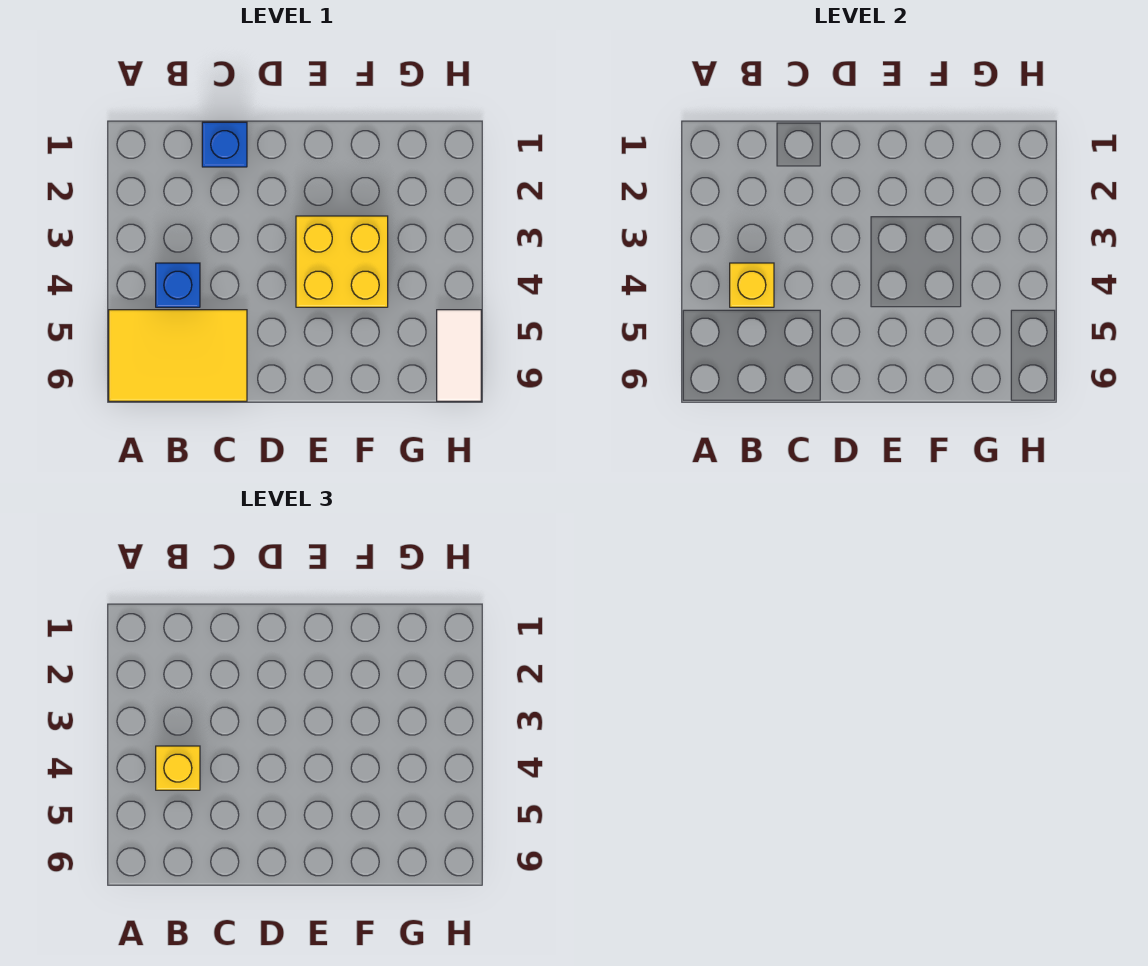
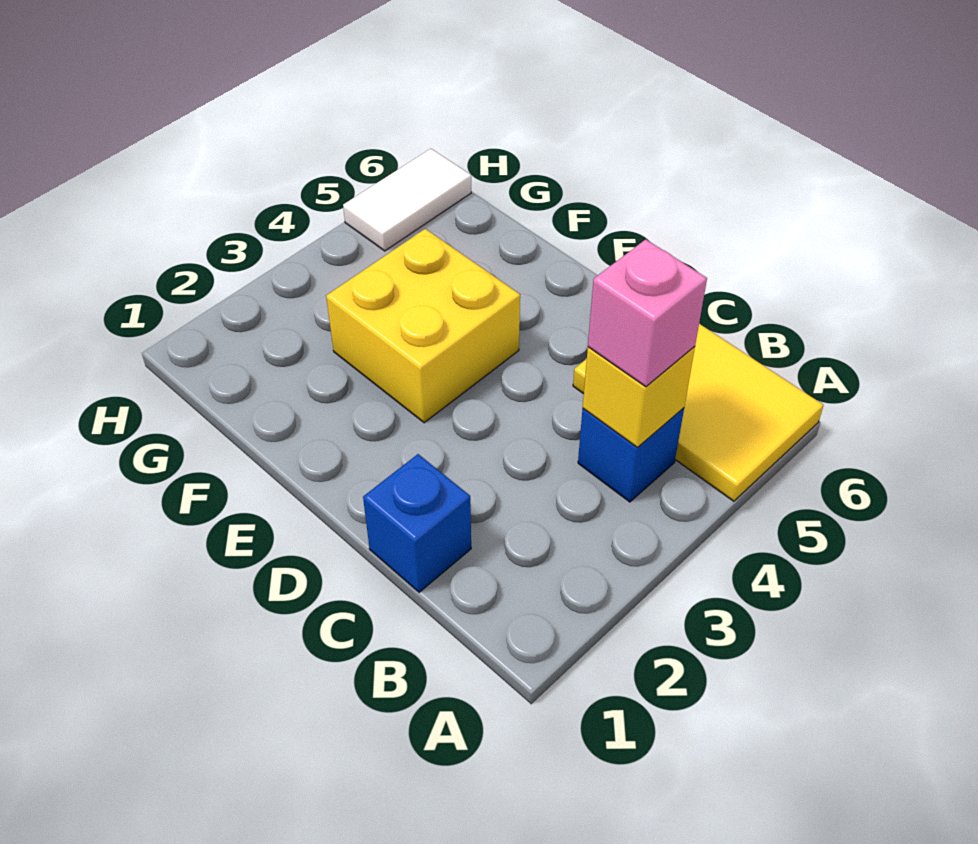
yellow 1x1 brick [156,746,200,790] -> pink 1x1 brick [588,239,707,387]

